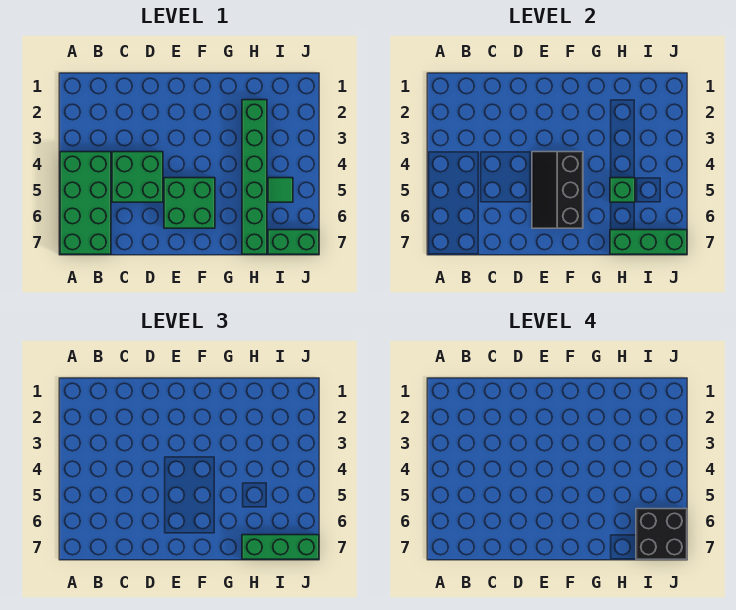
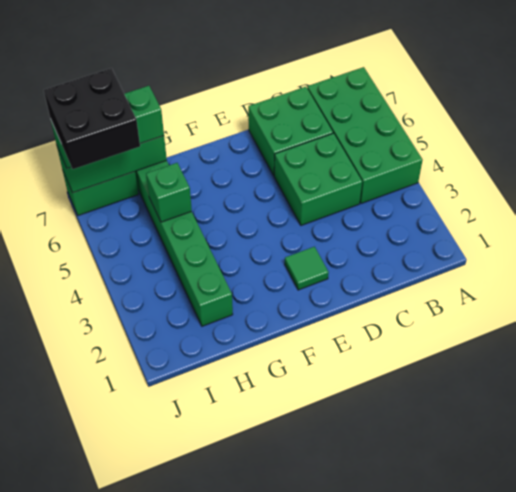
black 2x3 slope [532,152,583,228] -> none
green 2x2 brick [164,178,215,228] -> green 2x2 brick moved to [248,87,333,175]
green 1x1 tile [268,178,293,202] -> green 1x1 tile moved to [285,247,329,290]

